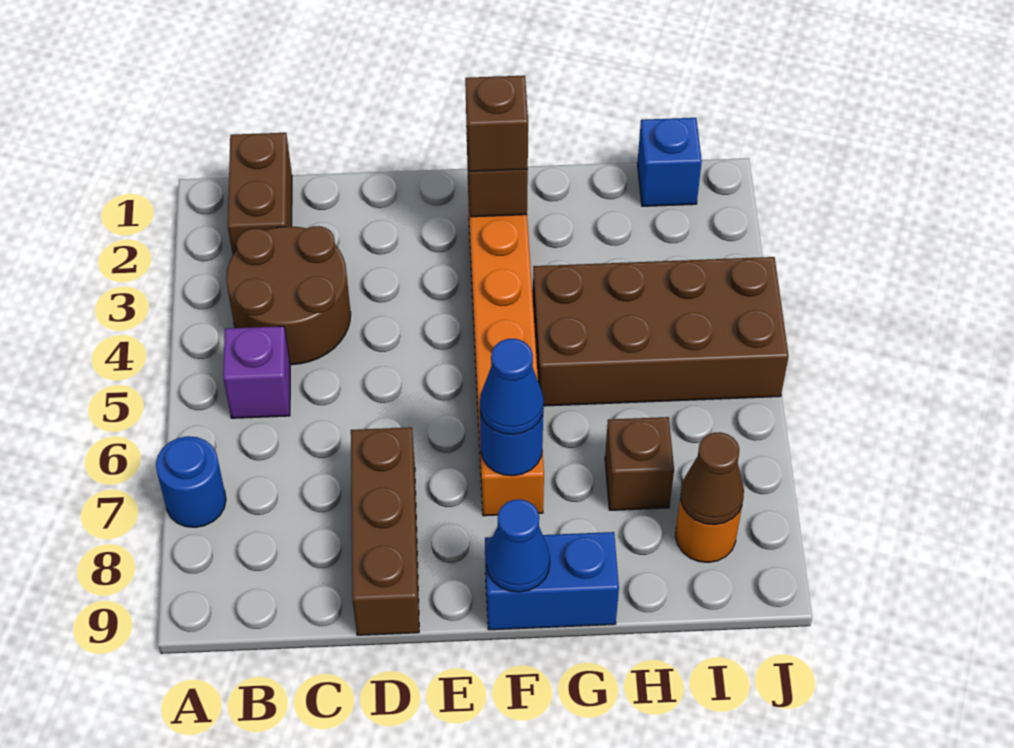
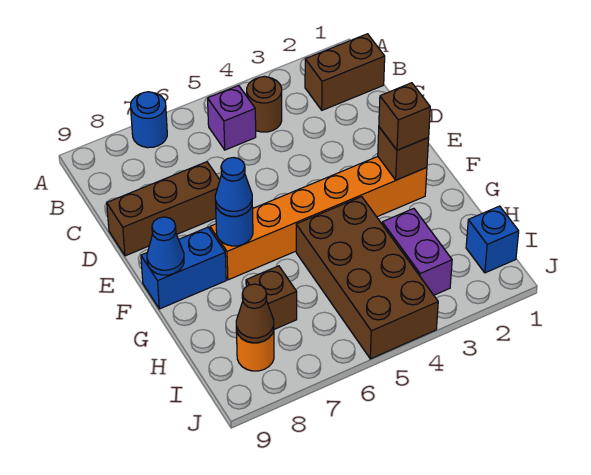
brown 2x2 round brick [226,226,351,365] -> brown 1x1 round brick [247,76,282,132]
blue 1x2 brick [485,532,619,630] -> blue 1x2 brick turned to [141,227,226,309]
none -> purple 1x2 brick [382,209,452,295]

